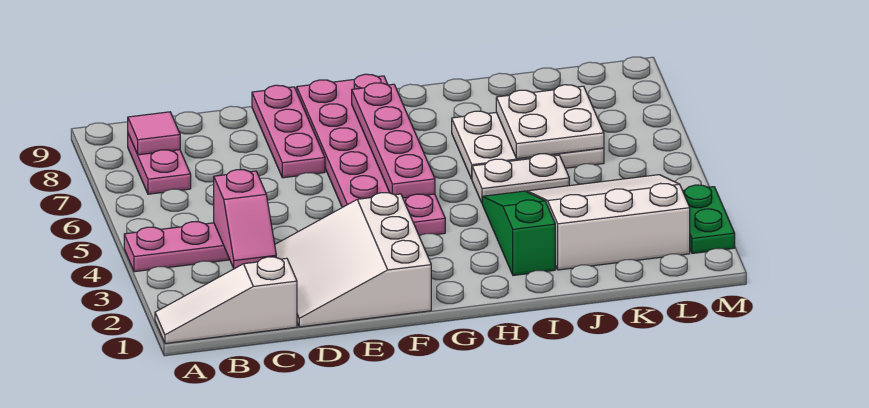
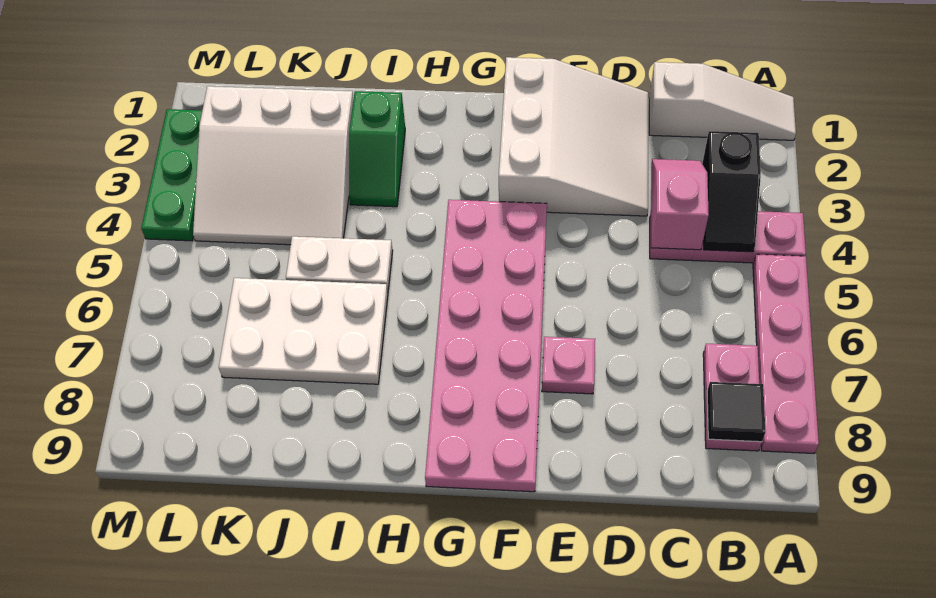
none -> black 1x2 slope [702,131,761,252]
pink 1x1 tile [128,112,180,155] -> black 1x1 tile [707,382,766,442]
pink 1x3 plate [252,85,325,178] -> pink 1x1 plate [542,337,595,394]
pink 1x4 plate [352,83,435,198] -> pink 1x4 plate moved to [753,254,819,454]
green 1x3 slope [482,191,555,275] -> green 1x2 slope [349,91,405,207]
white 2x2 plate [496,85,604,159] -> none
green 1x2 plate [683,185,735,253] -> green 1x3 plate [141,109,202,241]

